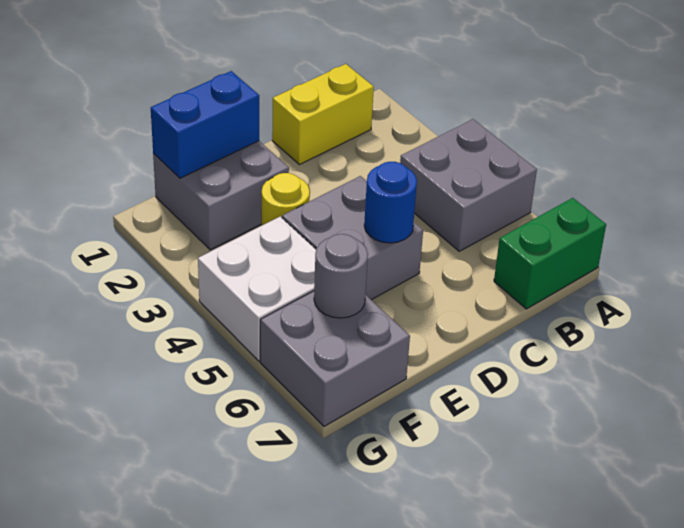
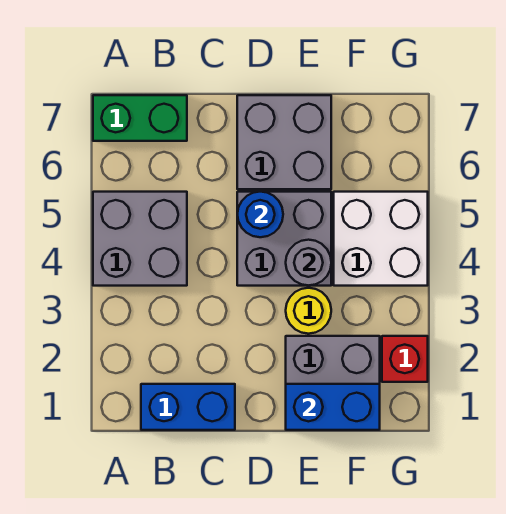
yellow 1x2 brick [272,64,374,165] -> blue 1x2 brick [141,384,235,430]
grey 2x2 brick [260,291,410,426] -> grey 2x2 brick moved to [237,95,331,189]
grey 1x1 round brick [314,234,368,318] -> grey 1x1 round brick moved to [286,240,331,286]
none -> red 1x1 brick [382,336,428,382]

